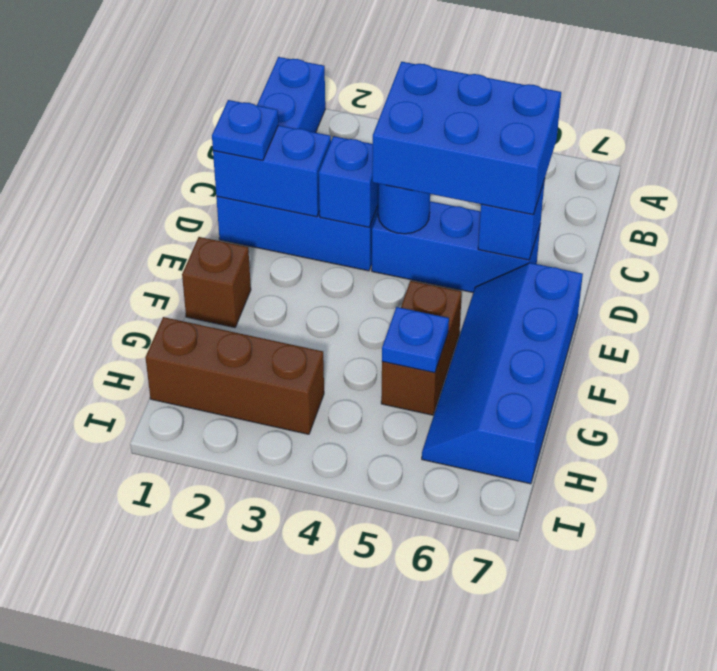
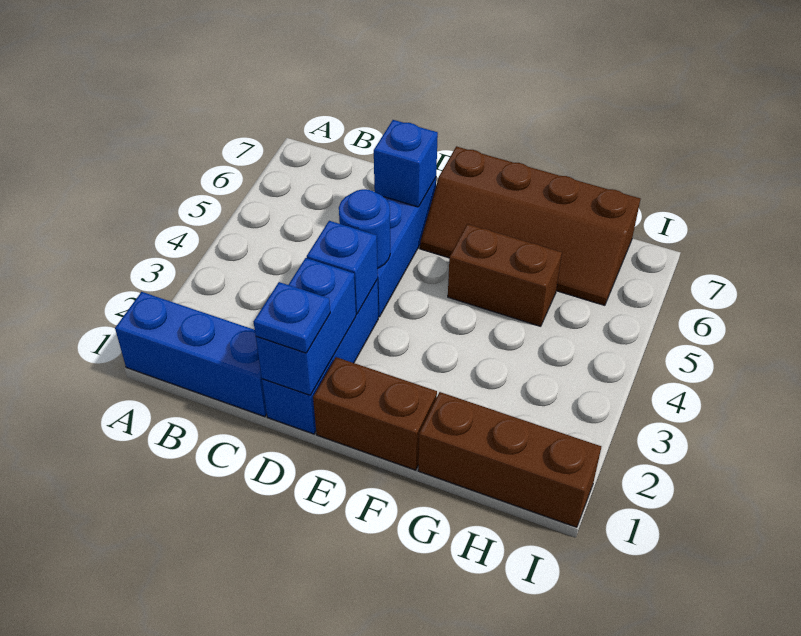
blue 2x3 brick [372,62,561,215] -> none
blue 2x4 slope [422,263,583,484] -> brown 2x4 slope [420,146,640,305]
brown 1x1 brick [182,237,251,327] -> brown 1x2 brick [313,357,437,470]
blue 1x1 plate [382,307,449,373] -> none
brown 1x3 brick [145,317,324,434] -> brown 1x3 brick turned to [418,392,601,527]

